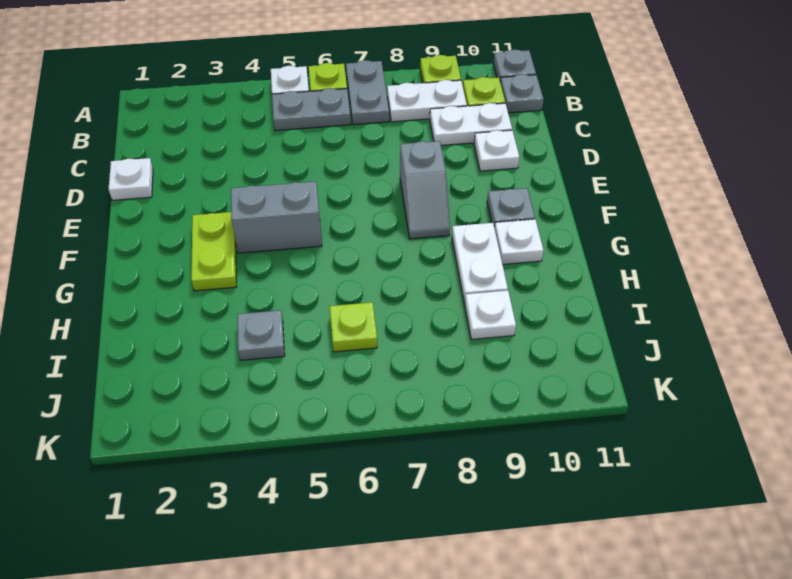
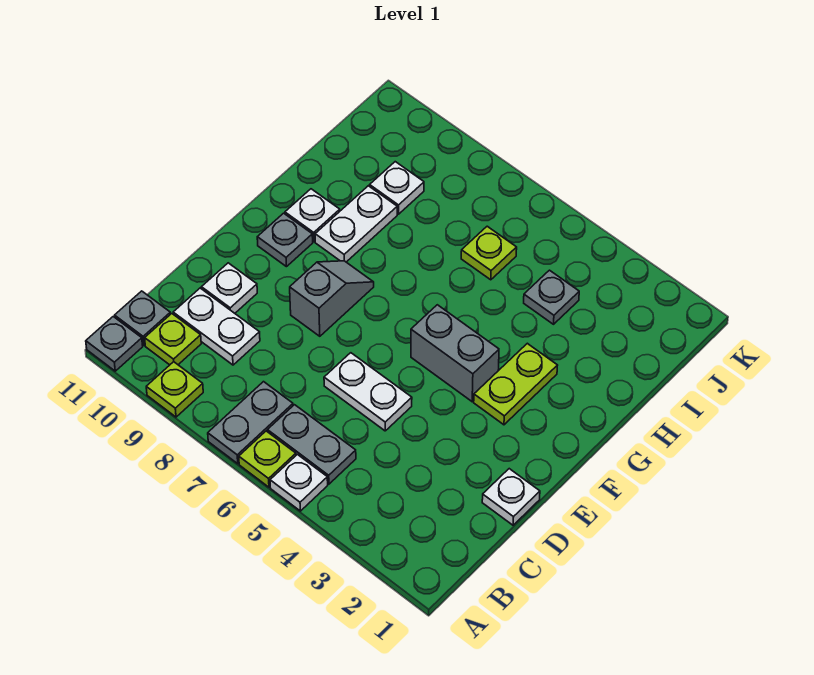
white 1x2 plate [387,80,467,122] -> white 1x2 plate moved to [324,353,412,431]

